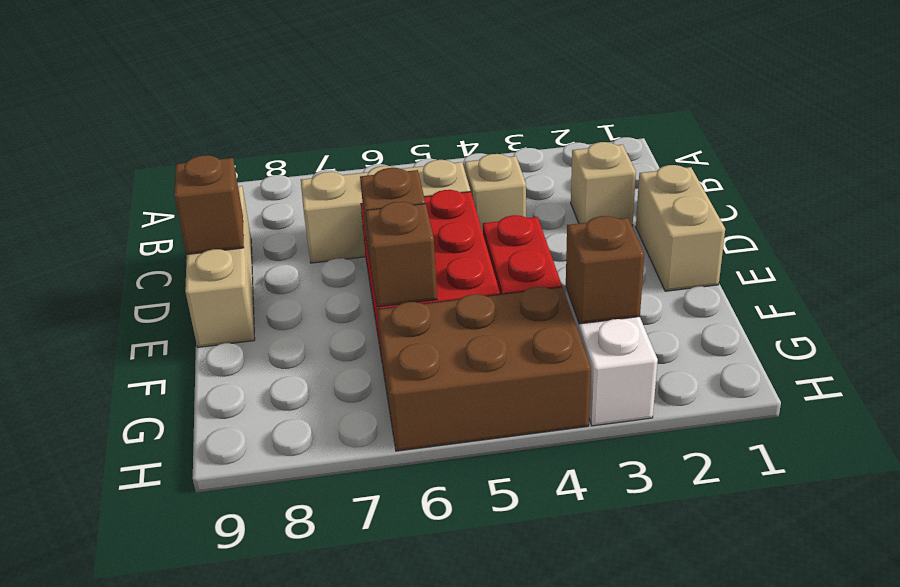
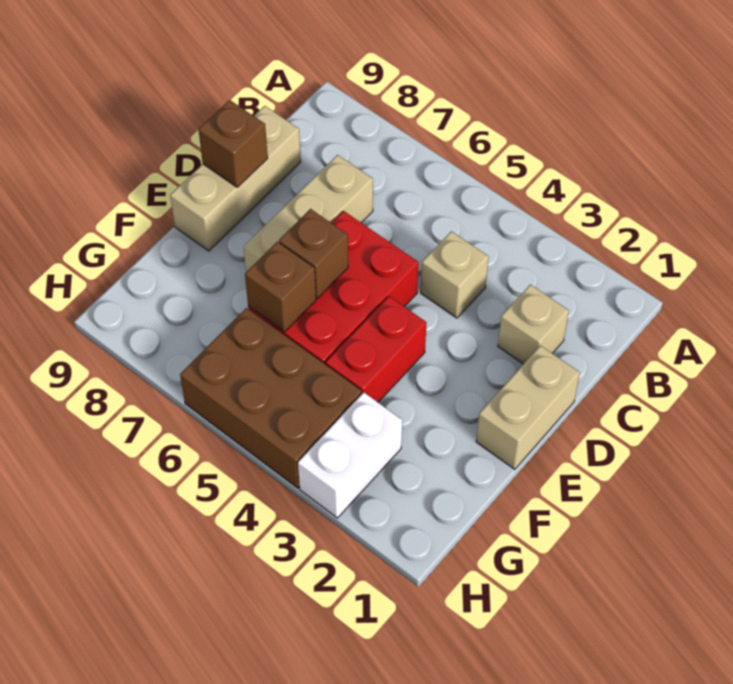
tan 1x3 brick [301,160,470,263] -> tan 1x3 brick turned to [244,155,373,272]
brown 1x1 brick [566,216,644,324] -> none

